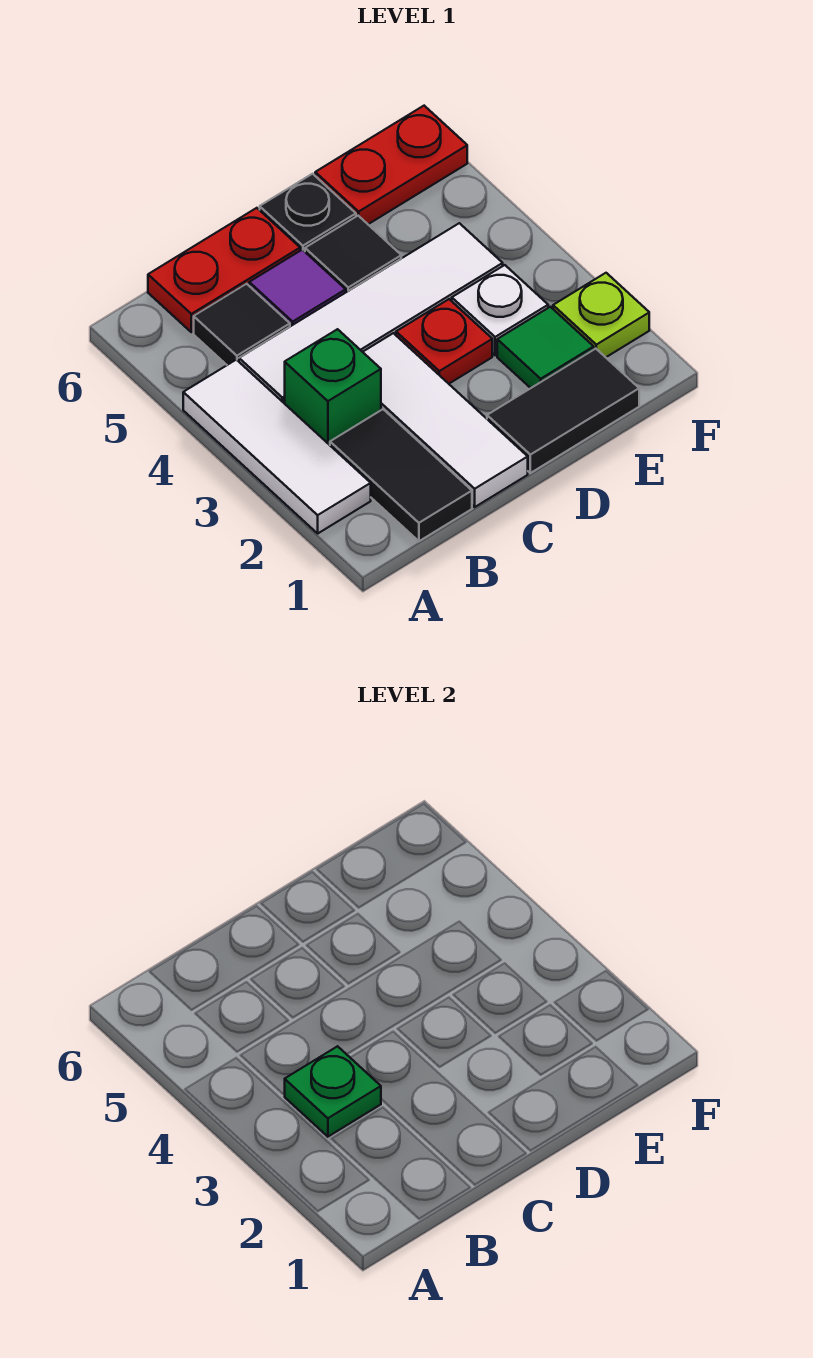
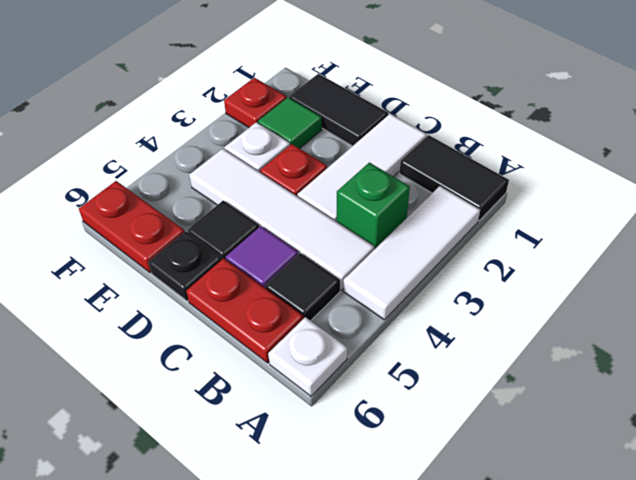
none -> white 1x1 plate [268,317,347,396]
black 1x2 tile [330,409,472,541] -> black 1x2 tile turned to [399,135,509,221]
green 1x1 plate [285,1046,381,1137] -> none
lime 1x1 plate [553,273,649,357] -> red 1x1 plate [224,78,287,128]

